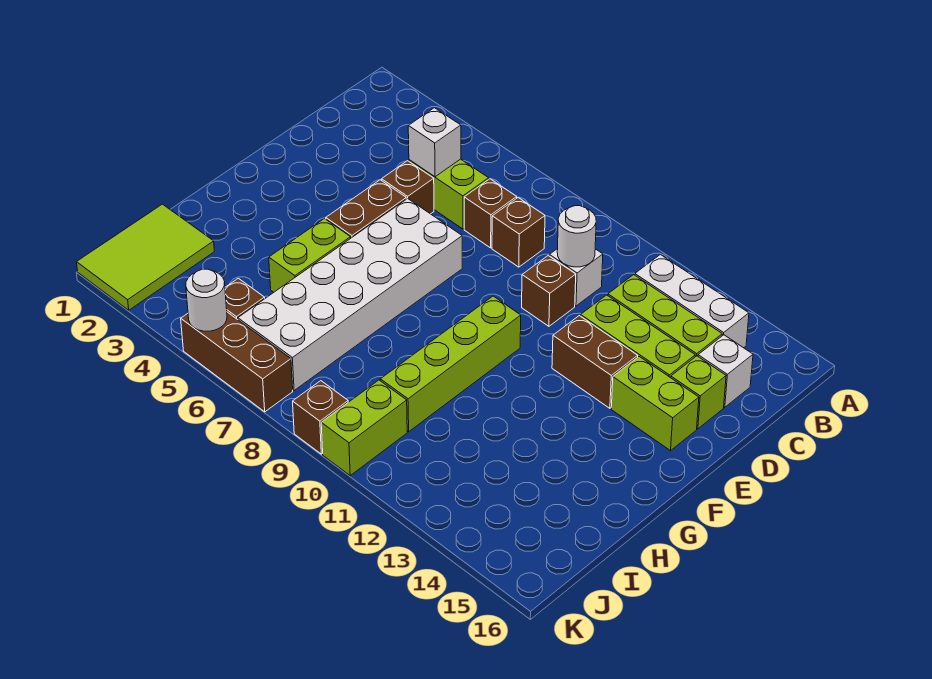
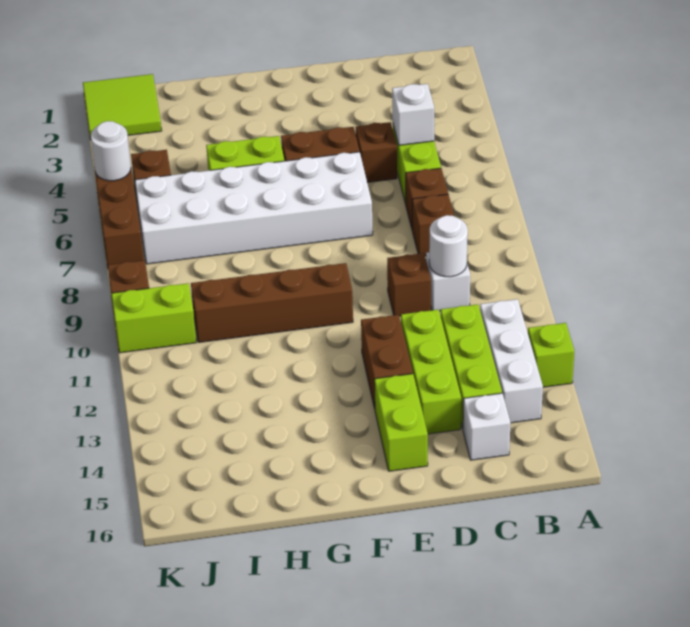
lime 1x1 brick [671,356,726,429] -> lime 1x1 brick moved to [528,323,574,387]
lime 1x4 brick [380,296,521,432] -> brown 1x4 brick [191,263,353,342]
lime 2x3 tile [77,204,214,310] -> lime 2x2 tile [83,74,162,140]

